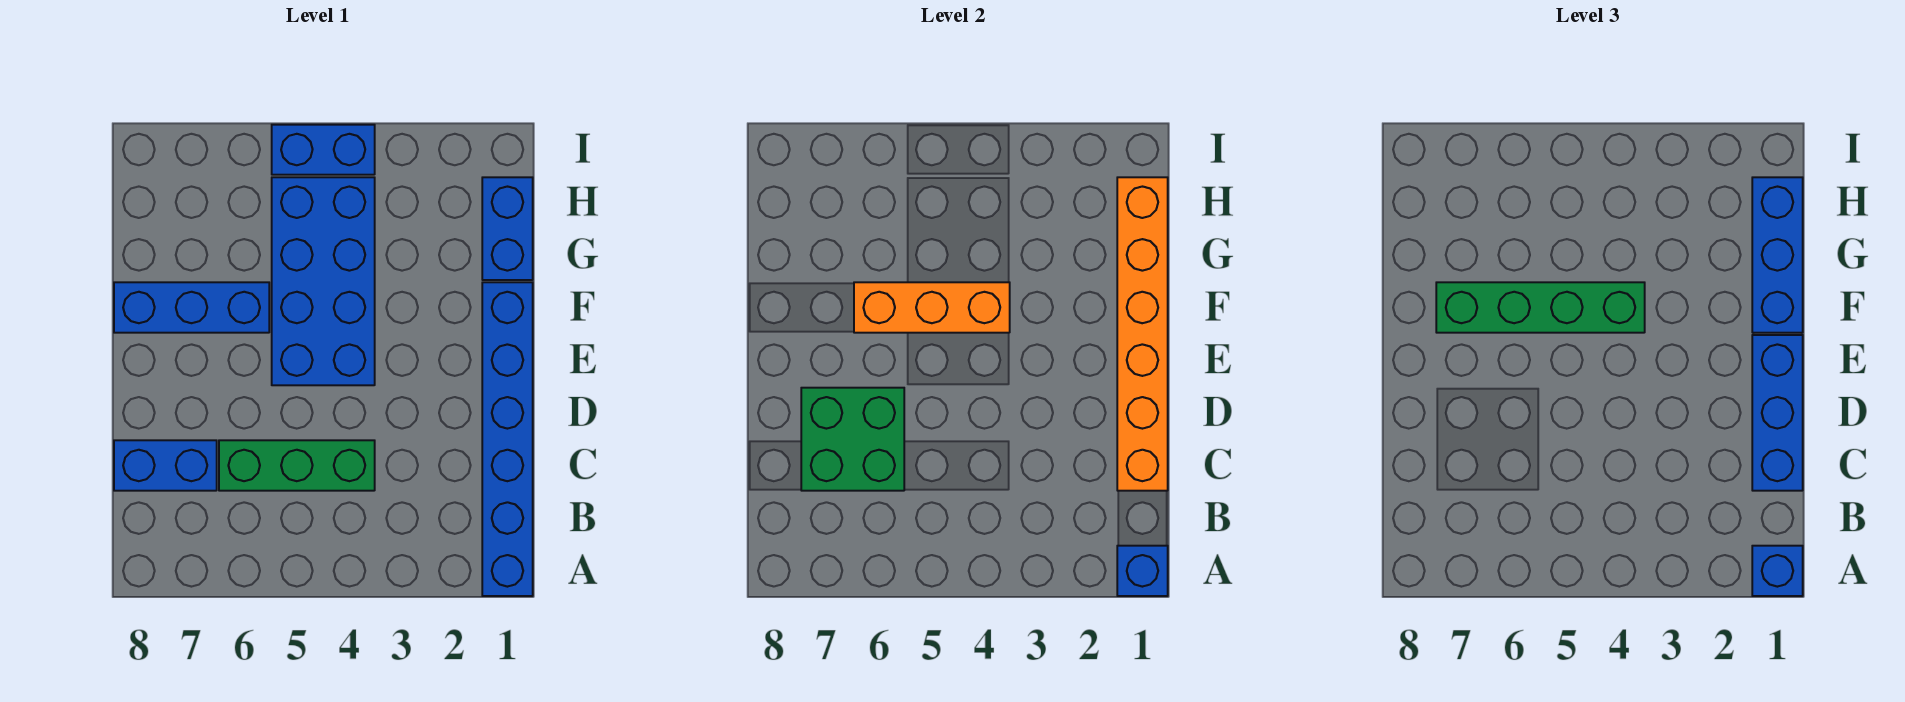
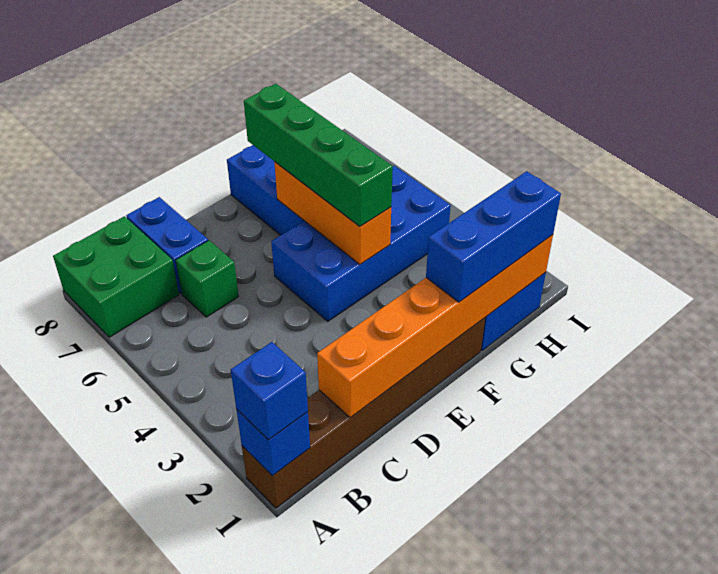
blue 1x6 brick [482,282,533,596] -> brown 1x6 brick [242,318,485,508]
blue 1x3 brick [1752,335,1803,491] -> none
green 1x3 brick [219,440,375,491] -> green 1x1 brick [176,240,239,317]
green 2x2 brick [801,388,904,491] -> green 2x2 brick moved to [53,216,179,337]
blue 1x2 brick [272,125,375,175] -> none

